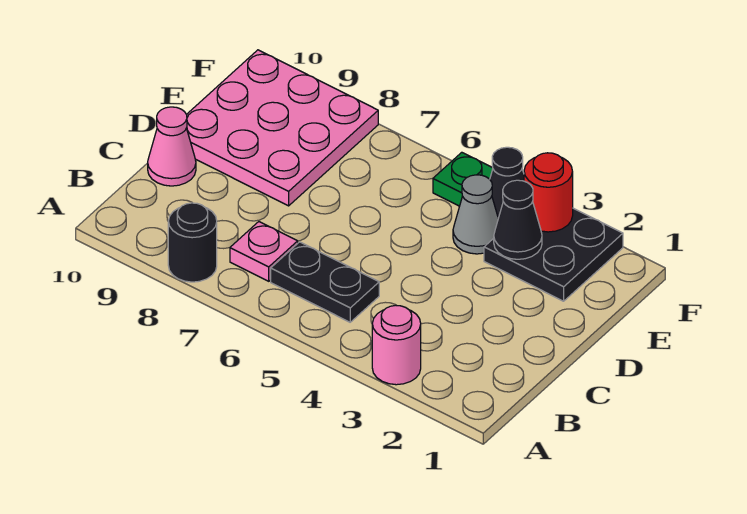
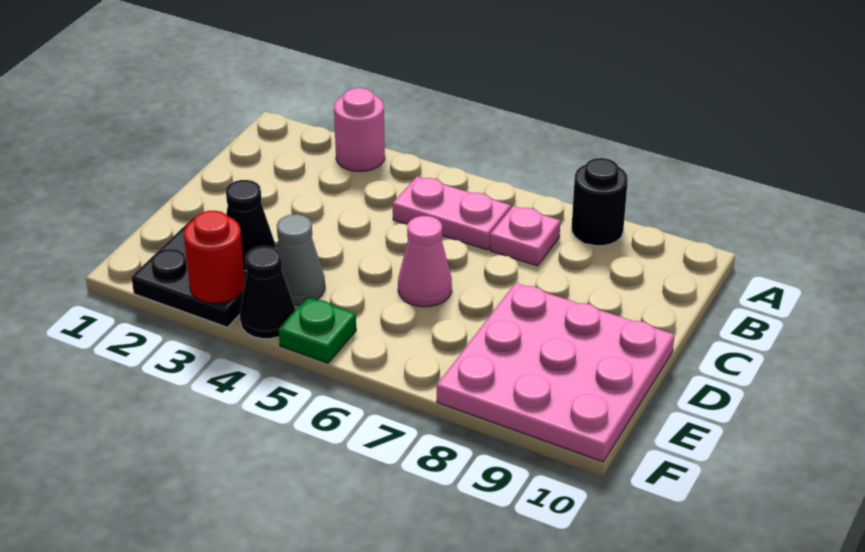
black 1x2 plate [271,242,379,322] -> pink 1x2 plate [393,176,511,250]
pink 1x1 cone [148,107,196,186] -> pink 1x1 cone moved to [398,216,452,307]

